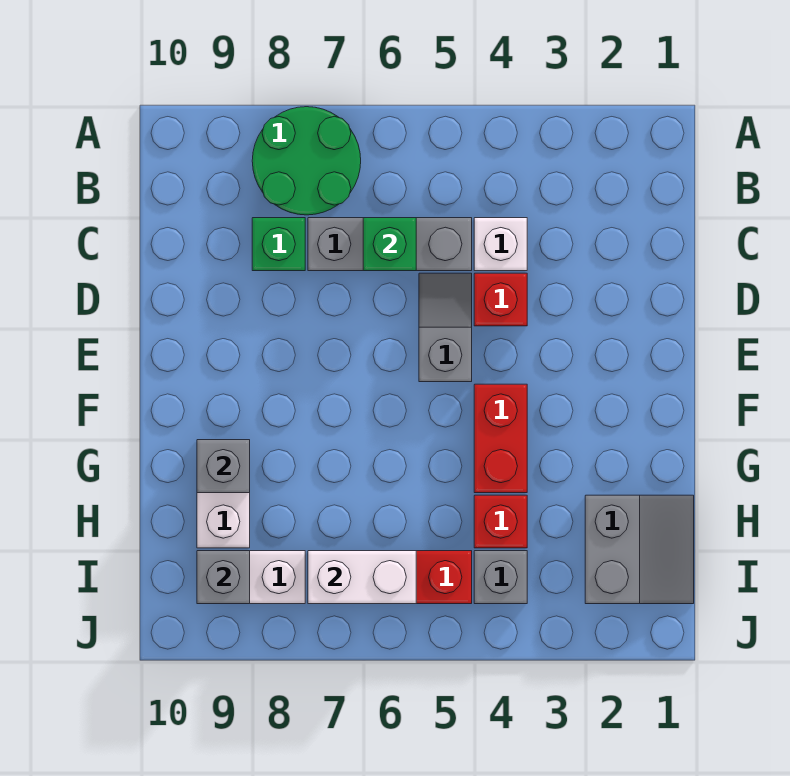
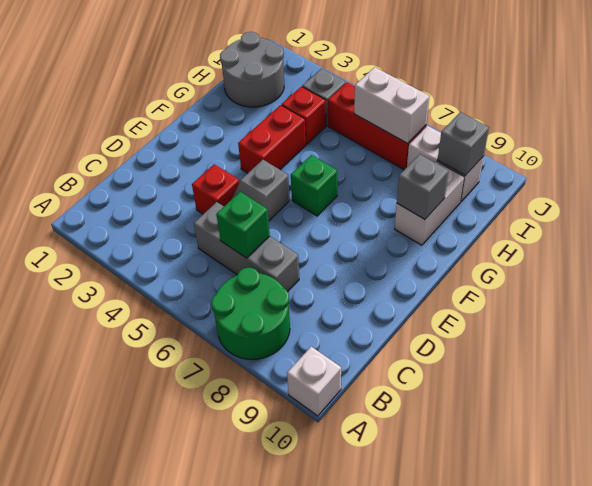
white 1x1 brick [474,218,527,271] -> white 1x1 brick moved to [287,347,341,416]
green 1x1 brick [252,218,305,271] -> green 1x1 brick moved to [291,155,337,216]
grey 2x2 slope [585,495,694,604] -> grey 2x2 round brick [220,32,284,107]

